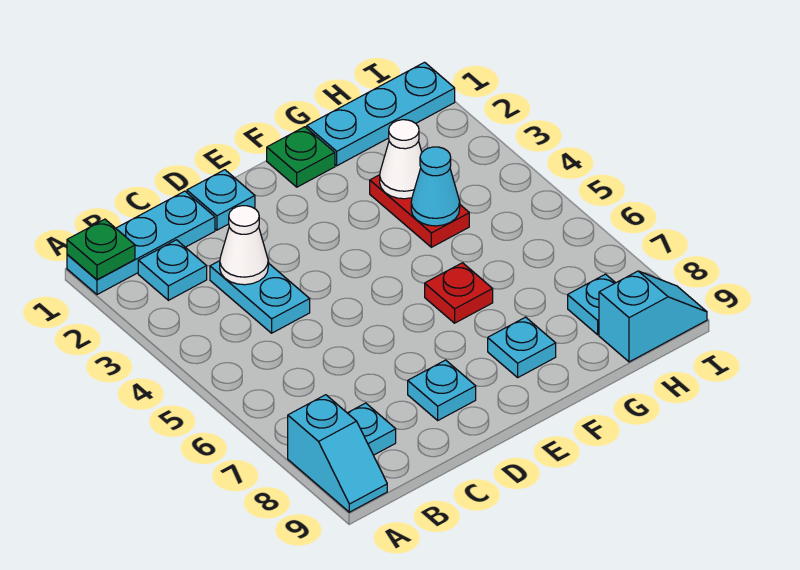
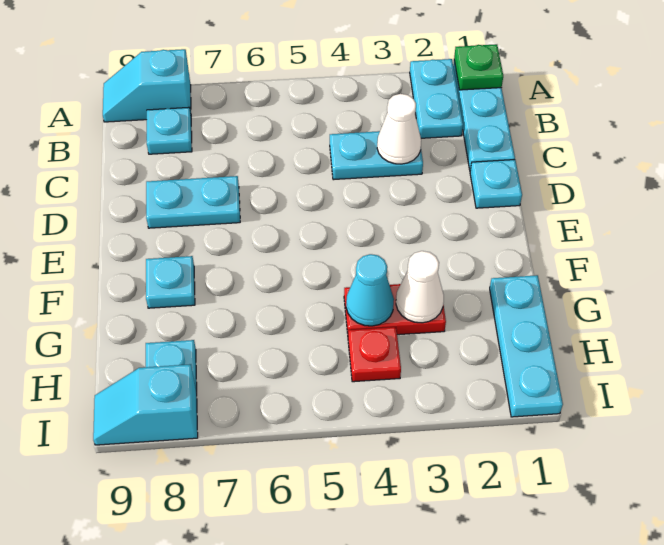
cyan 1x1 plate [138,240,207,300] -> cyan 1x2 plate [410,59,463,138]
cyan 1x1 plate [408,360,476,420] -> cyan 1x2 plate [146,176,240,228]
green 1x1 plate [267,127,335,187] -> none
red 1x1 plate [425,263,493,323] -> red 1x1 plate moved to [348,327,401,382]
cyan 1x2 slope [599,271,707,362] -> cyan 1x2 slope turned to [93,364,198,445]

